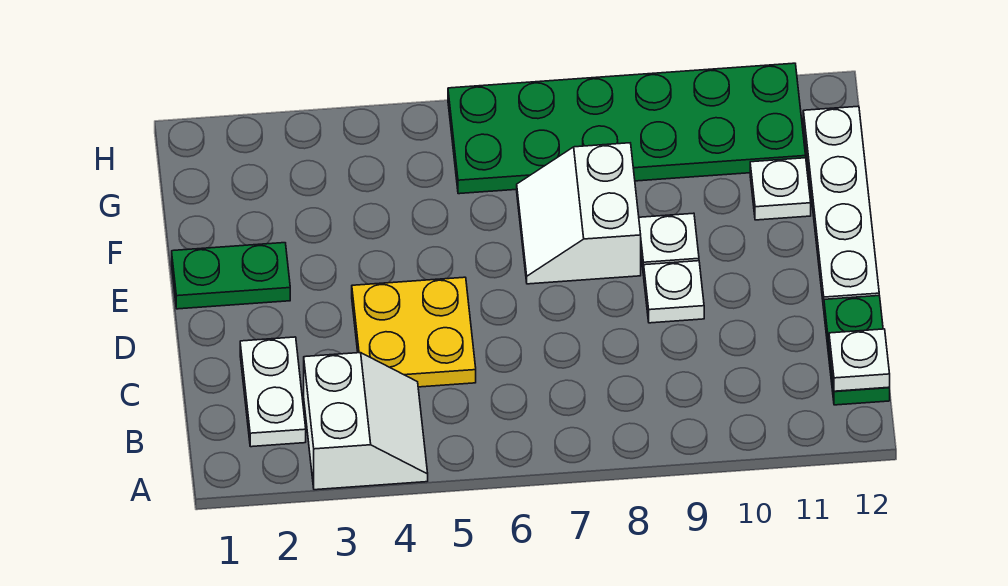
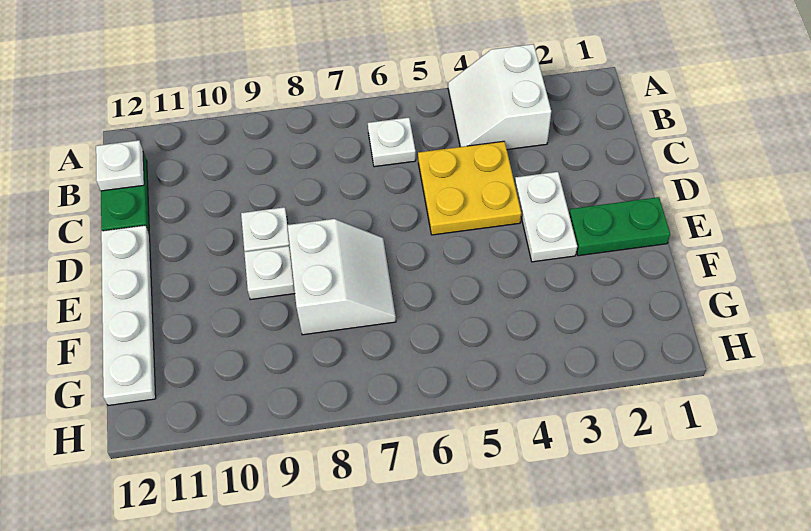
white 1x2 plate [240,337,306,447] -> white 1x2 plate moved to [515,172,577,262]
white 1x1 plate [750,158,811,220] -> white 1x1 plate moved to [368,117,416,167]
green 2x6 plate [448,63,806,194] -> none

